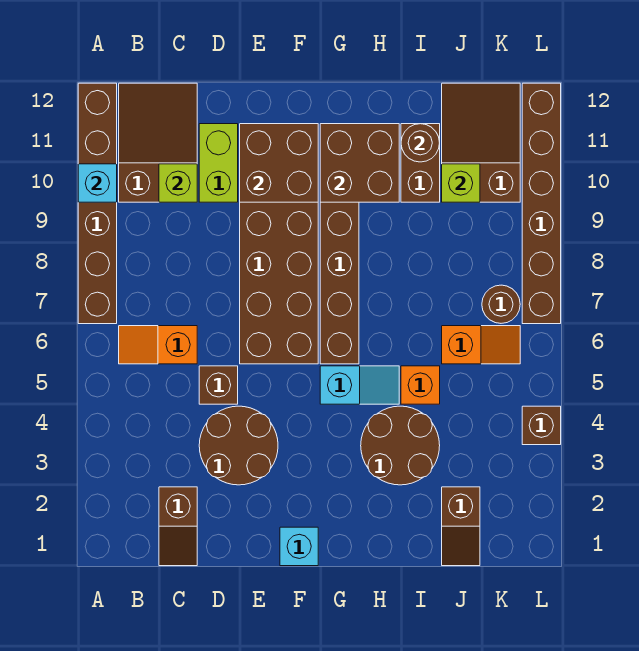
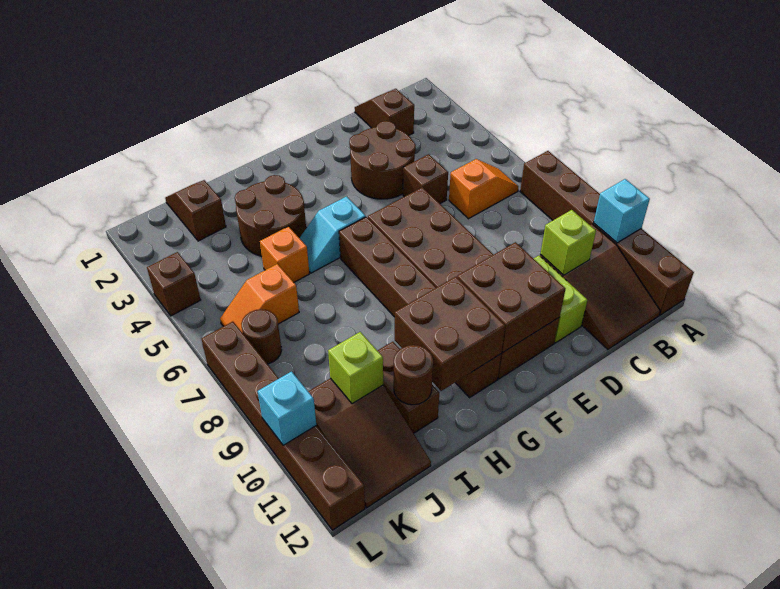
cyan 1x1 brick [280,527,318,566] -> cyan 1x1 brick moved to [258,372,316,445]

